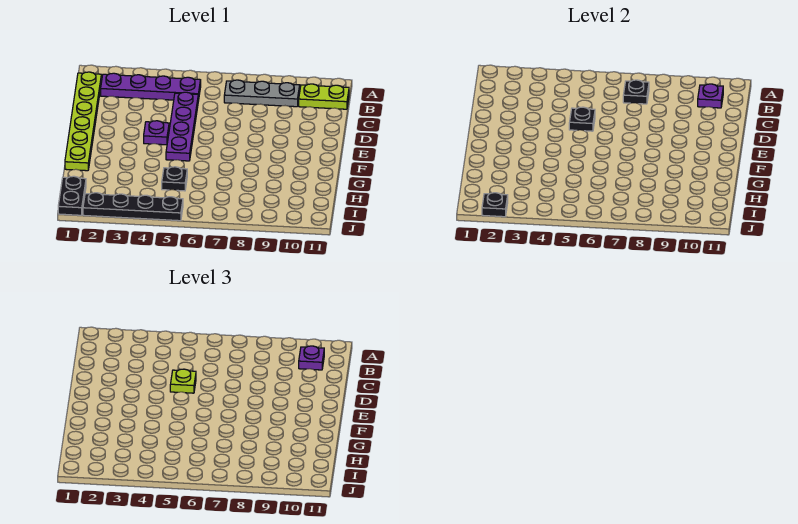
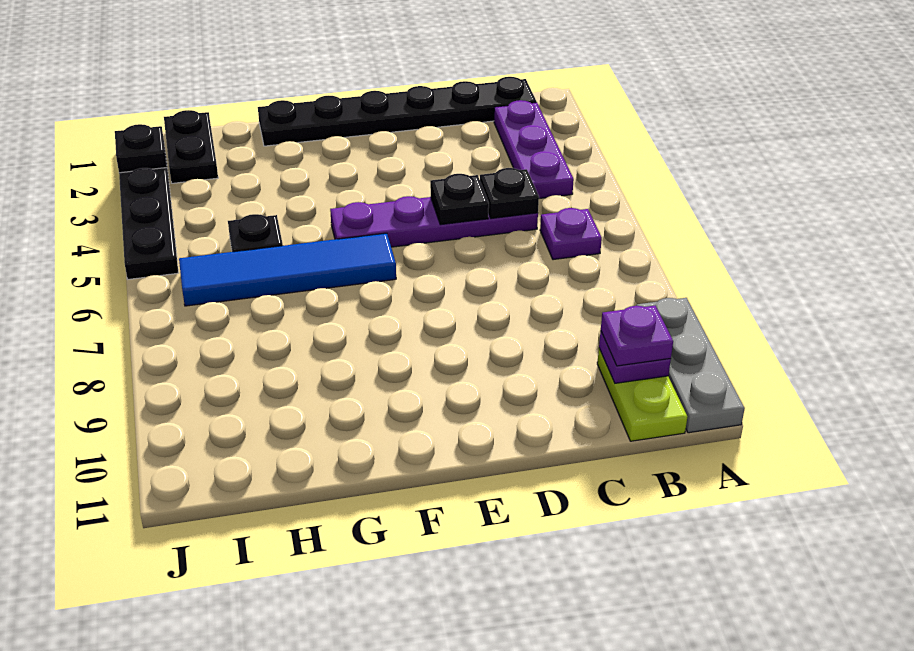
lime 1x6 plate [65,72,101,171] -> black 1x6 plate [258,77,536,146]
purple 1x4 plate [101,73,201,101] -> purple 1x3 plate [494,100,574,199]
grey 1x3 plate [224,80,300,107] -> grey 1x3 plate moved to [636,298,745,433]
black 1x1 plate [623,80,649,104] -> black 1x1 plate moved to [480,168,539,219]
lime 1x1 plate [170,369,196,393] -> none
purple 1x1 plate [144,121,169,145] -> purple 1x1 plate moved to [540,208,602,260]
none -> blue 1x4 tile [179,233,396,306]
black 1x2 plate [58,176,86,215] -> black 1x2 plate turned to [164,110,218,183]

